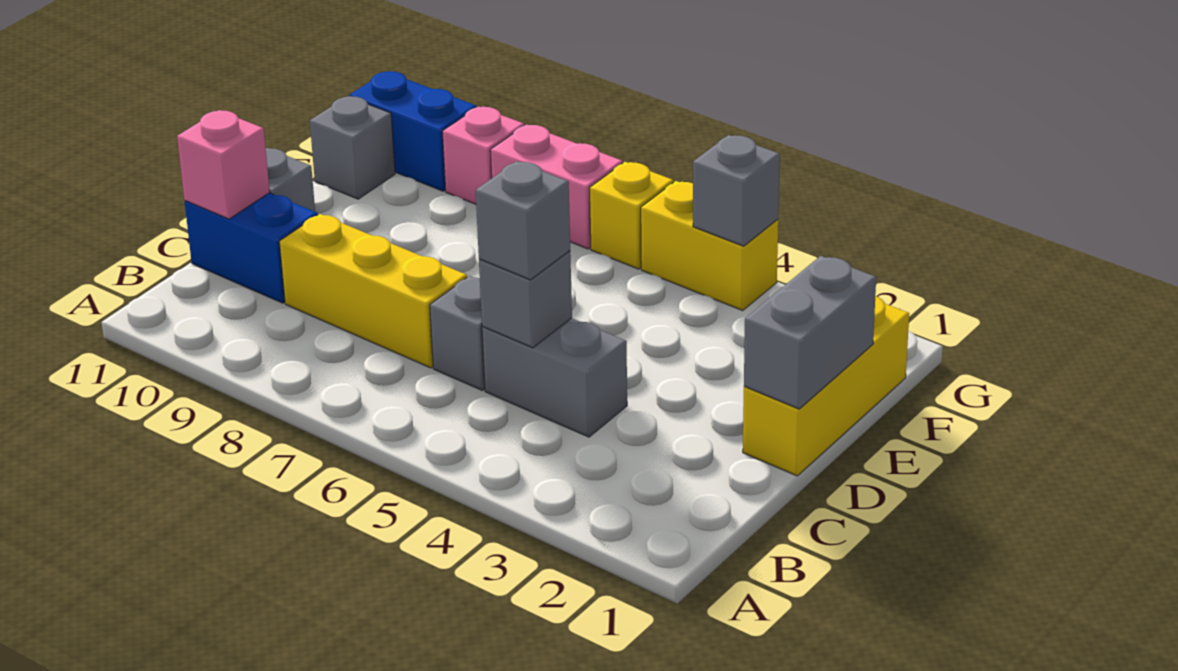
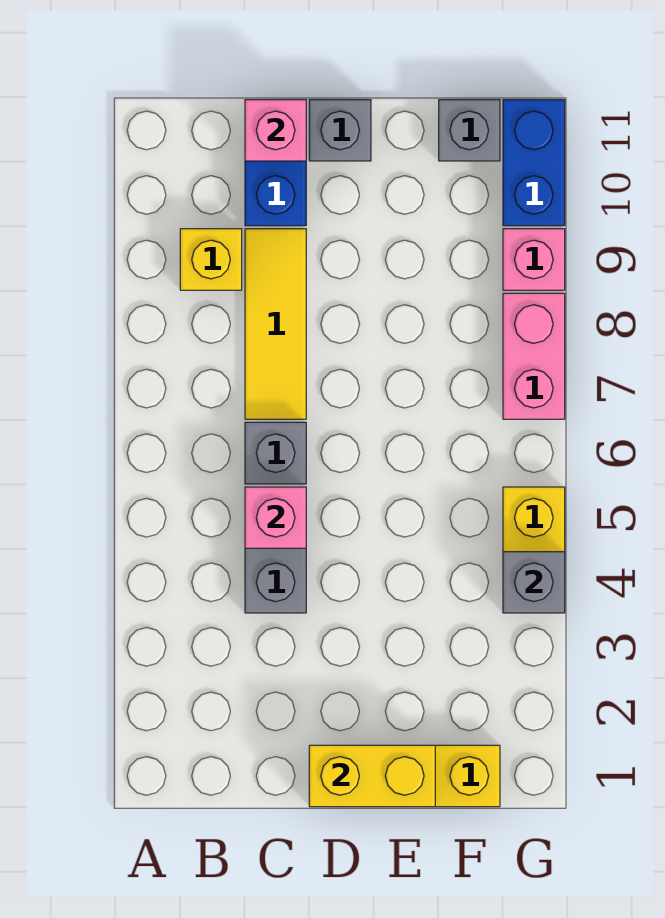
grey 1x1 brick [479,251,572,348] -> pink 1x1 brick [245,487,306,548]
grey 1x1 brick [476,161,570,280] -> none
yellow 1x3 brick [279,214,467,368] -> yellow 1x3 tile [245,229,306,419]
grey 1x2 brick [744,256,876,409] -> yellow 1x2 brick [309,745,435,807]
yellow 1x1 brick [590,162,673,269] -> yellow 1x1 brick moved to [180,229,242,290]

